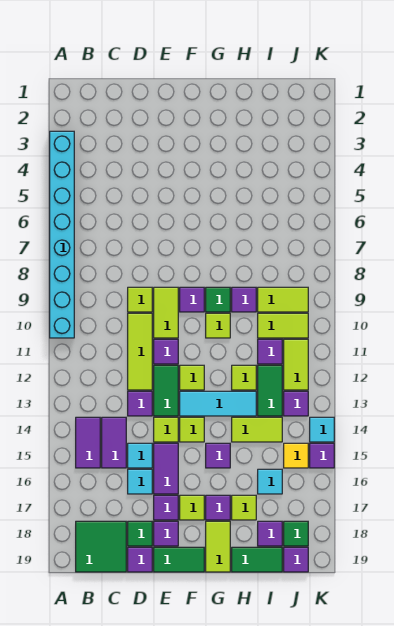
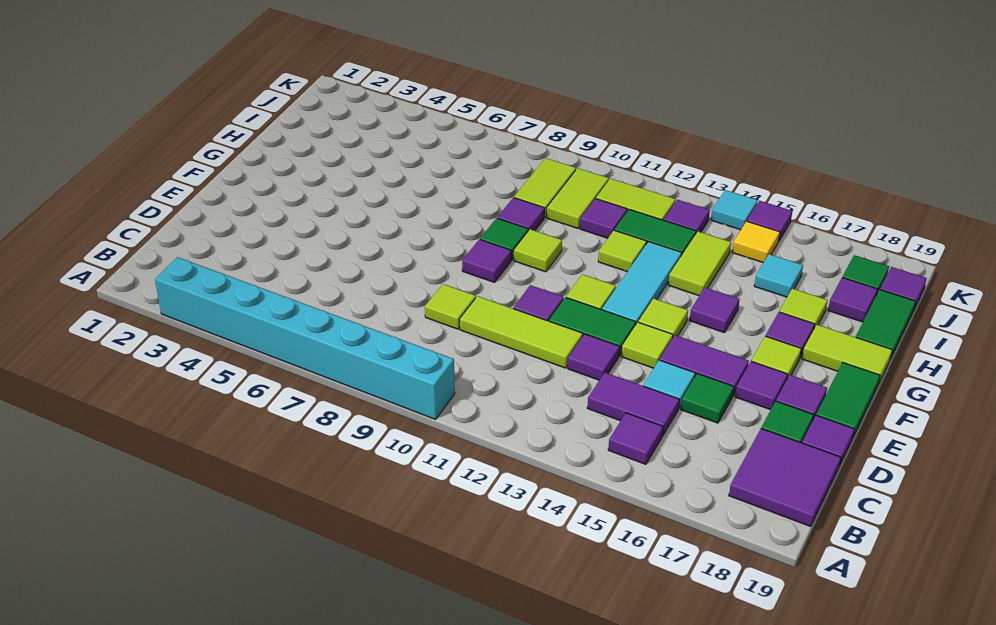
purple 1x2 tile [76,417,100,468] -> purple 1x1 tile [608,413,663,464]
green 2x2 tile [76,521,126,572] -> purple 2x2 tile [729,429,841,527]
cyan 1x1 tile [128,469,152,494] -> green 1x1 tile [681,374,734,423]
lime 1x2 tile [154,287,178,338] -> none

